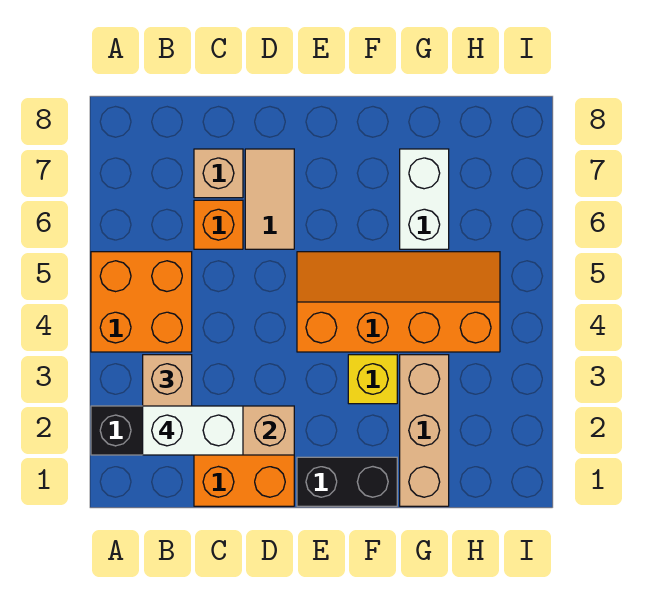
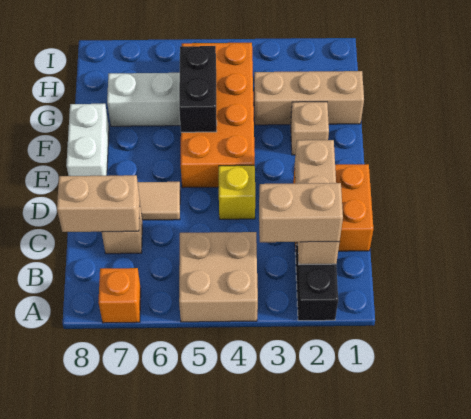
orange 2x2 brick [91,252,192,352] -> tan 2x2 brick [179,232,258,322]
white 1x2 brick [143,406,243,455] -> white 1x2 brick moved to [66,104,109,176]
orange 1x1 brick [194,200,243,249] -> orange 1x1 brick moved to [98,268,141,323]
none -> tan 1x2 brick [57,175,140,232]
black 1x2 brick [297,457,397,506] -> black 1x2 brick moved to [179,46,217,132]
orange 2x4 slope [297,252,500,352] -> orange 2x4 brick [181,43,255,188]
none -> tan 1x1 brick [291,102,329,155]
yellow 1x1 brick [348,355,397,404] -> yellow 1x1 brick moved to [219,165,255,219]

